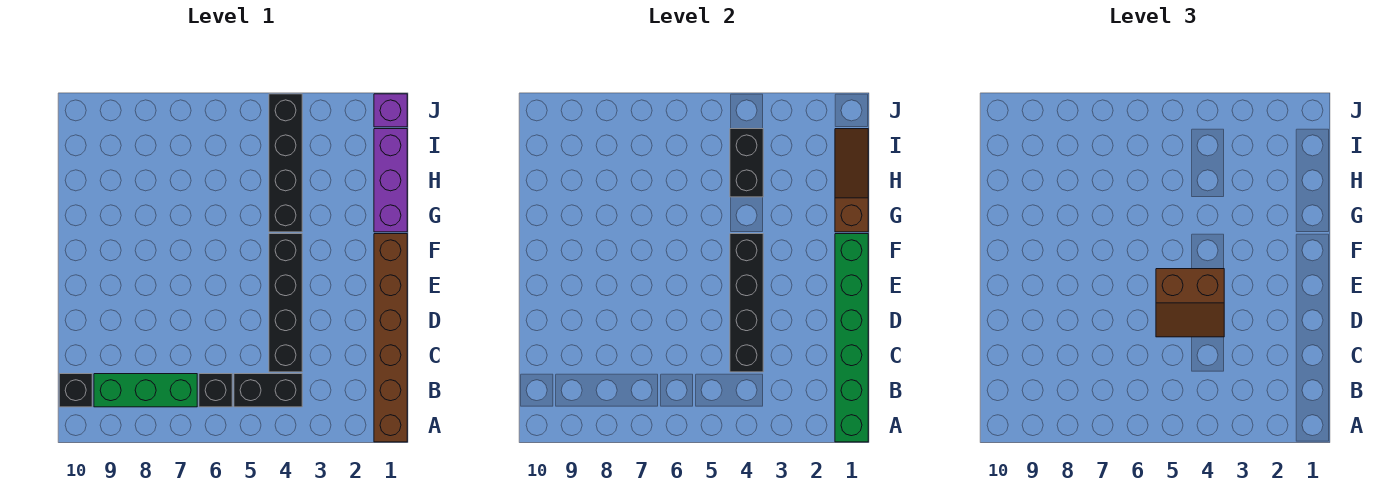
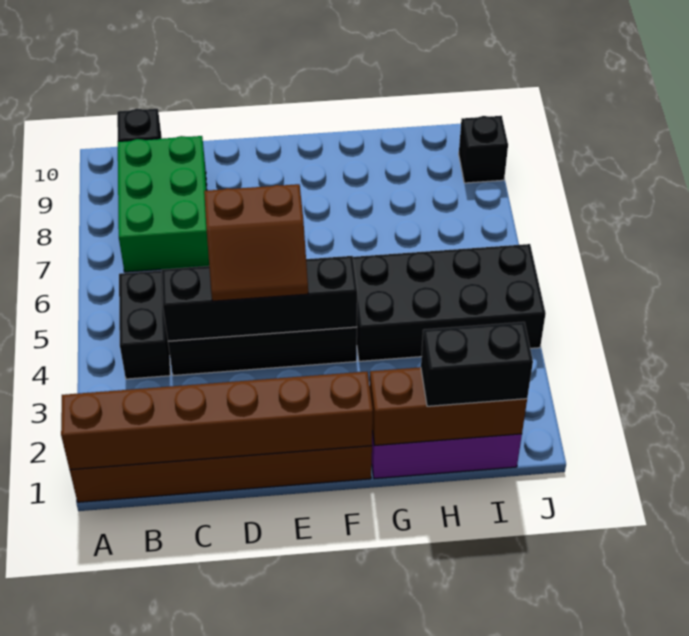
green 1x6 brick [835,234,868,442] -> brown 1x6 brick [61,372,373,470]
black 1x1 brick [199,374,232,407] -> black 1x1 brick moved to [459,116,508,183]
green 1x3 brick [94,374,197,407] -> green 2x3 brick [118,136,209,272]
brown 2x2 slope [1156,269,1224,337] -> brown 2x2 slope turned to [204,184,308,301]
brown 1x3 slope [835,129,868,232] -> brown 1x3 brick [370,367,527,446]
black 1x4 brick [269,94,302,232] -> black 2x4 brick [353,244,546,361]
black 1x2 brick [730,129,763,197] -> black 1x2 brick moved to [421,322,533,406]
purple 1x1 brick [374,94,407,127] -> none

